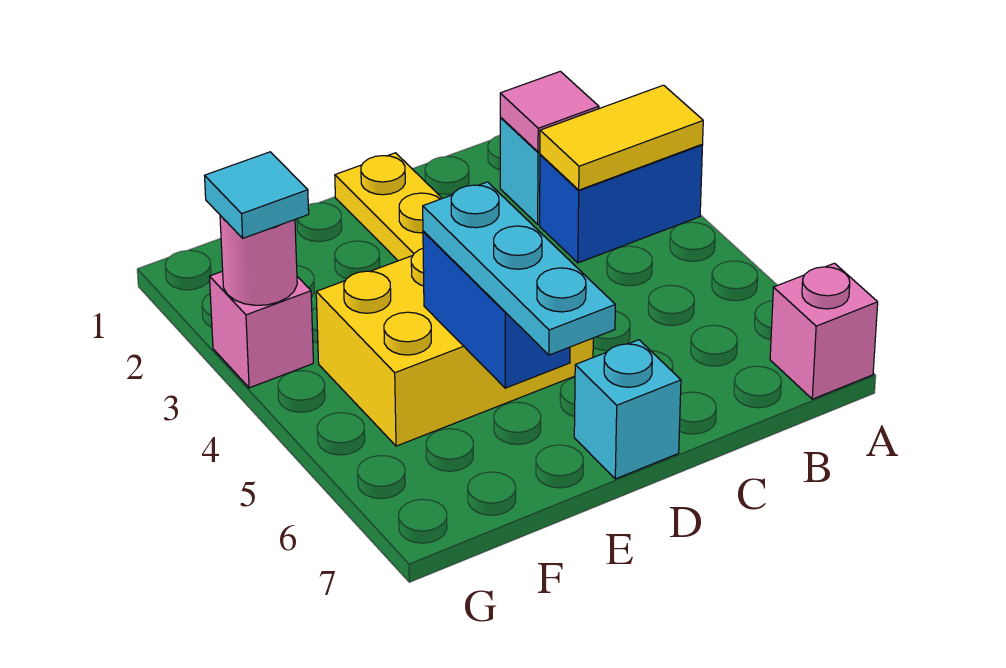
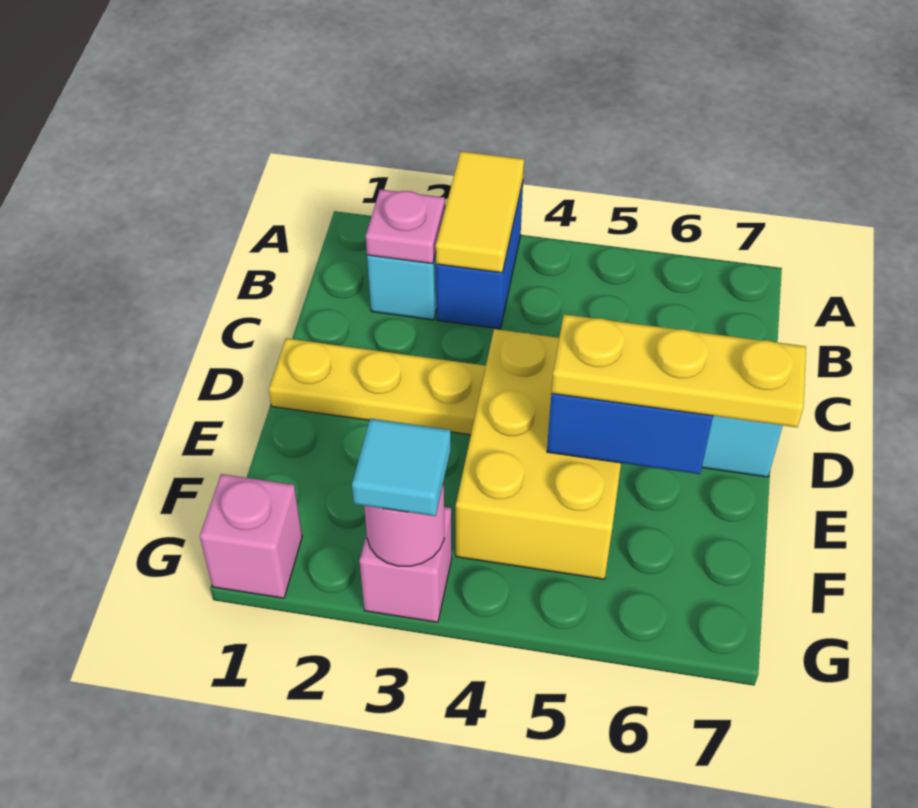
pink 1x1 brick [770,263,878,399] -> pink 1x1 brick moved to [200,474,302,598]
pink 1x1 tile [500,71,599,152] -> pink 1x1 plate [366,189,445,264]
cyan 1x3 plate [423,182,615,355] -> yellow 1x3 plate [551,314,806,427]

